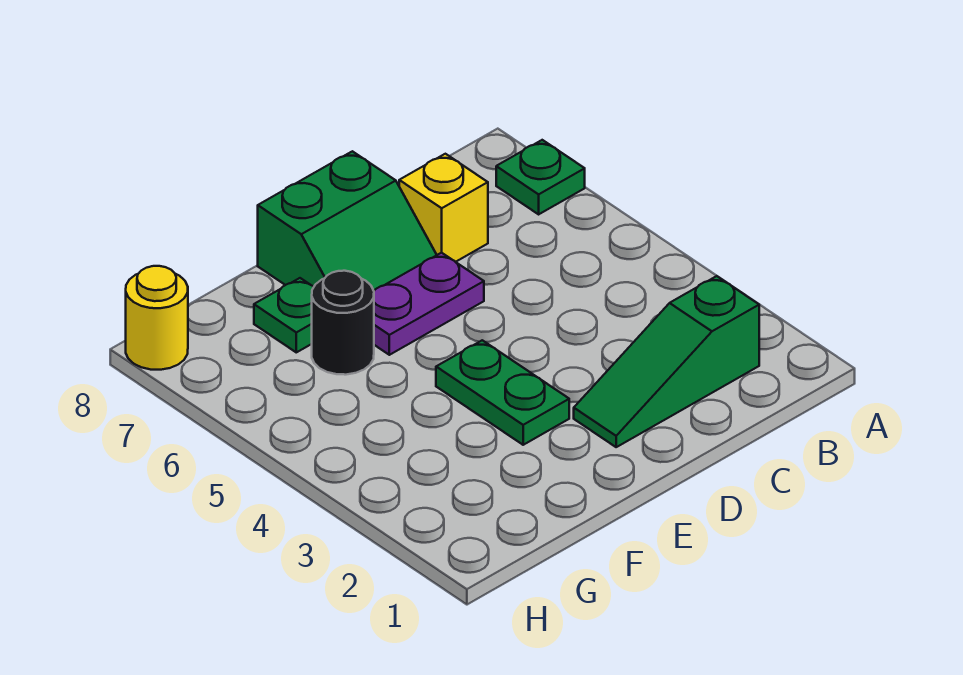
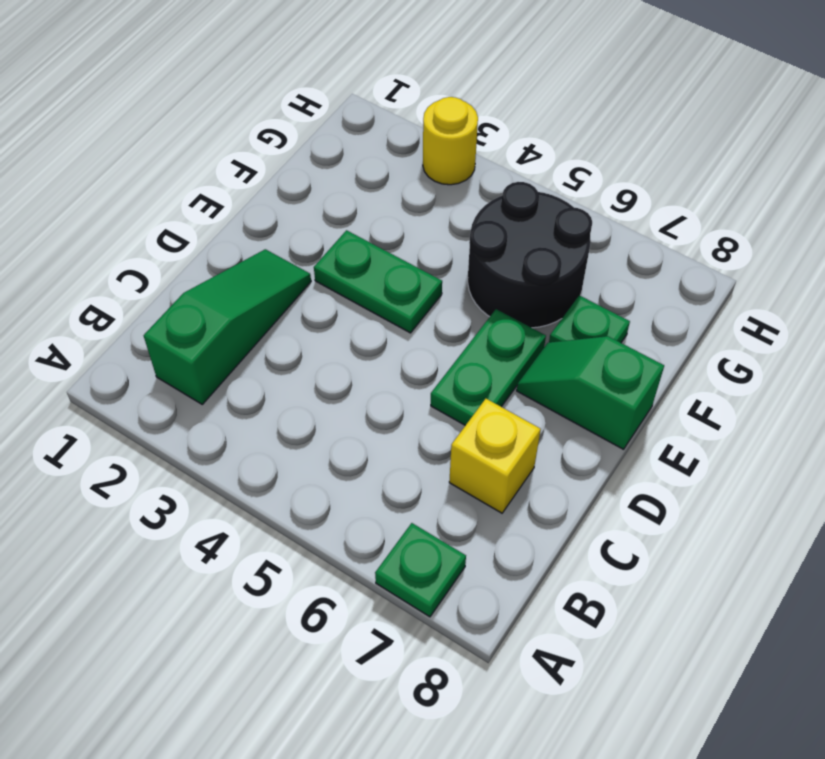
purple 1x2 plate [374,253,484,355] -> green 1x2 plate [431,309,546,425]
green 2x2 slope [258,151,437,291] -> green 1x2 slope [517,336,664,449]
black 1x1 round brick [312,271,374,375] -> black 2x2 round brick [468,182,592,328]
yellow 1x1 round brick [126,266,188,370] -> yellow 1x1 round brick moved to [423,97,478,185]

